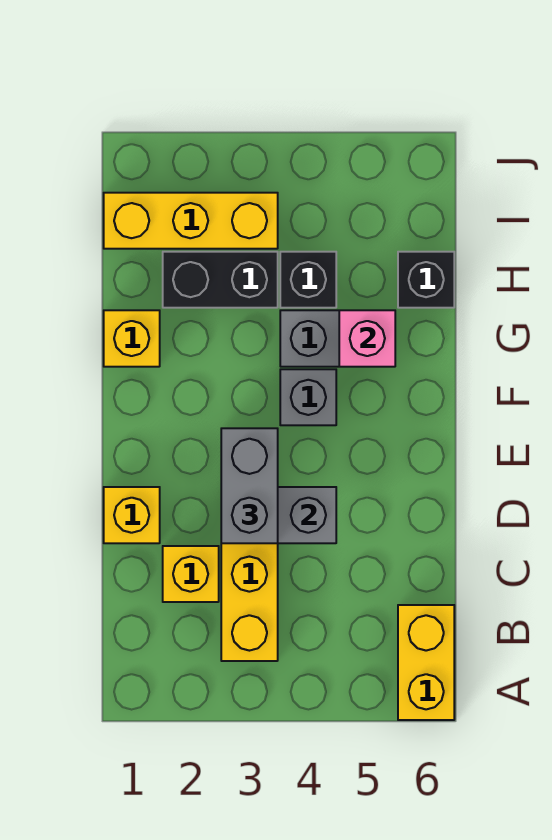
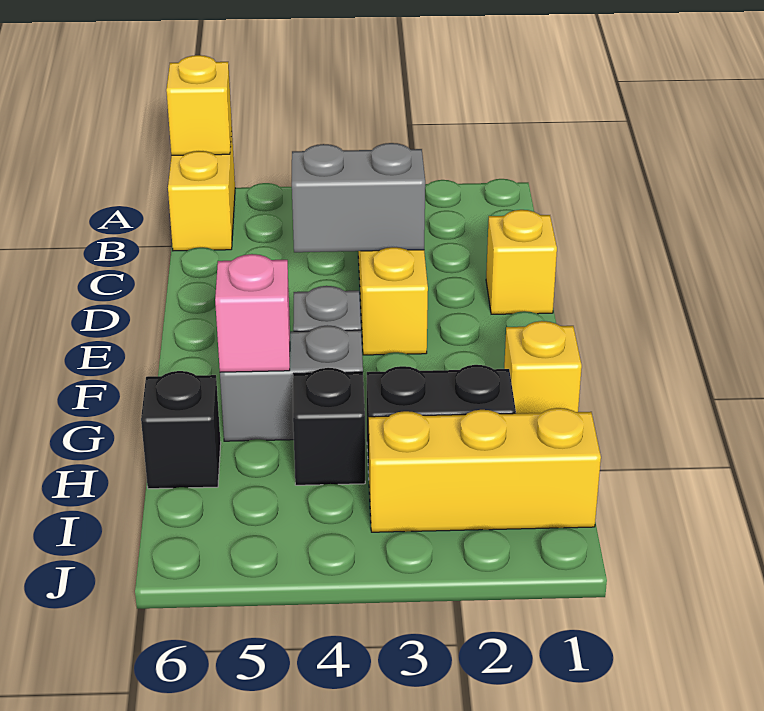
yellow 1x1 brick [163,546,219,602] -> yellow 1x1 brick moved to [166,55,232,155]
grey 1x2 brick [221,428,278,543] -> none

